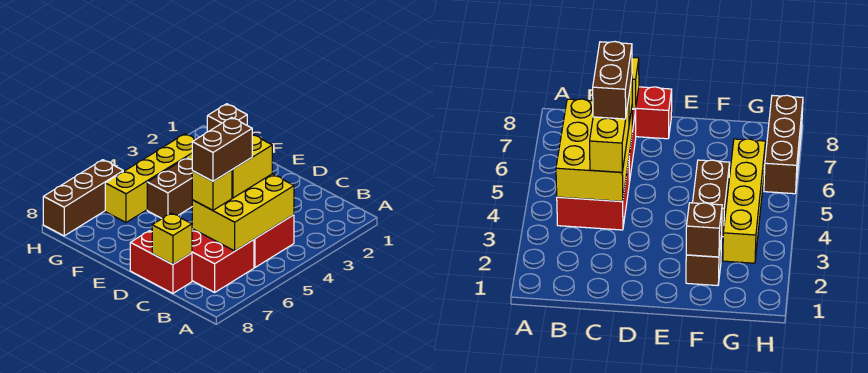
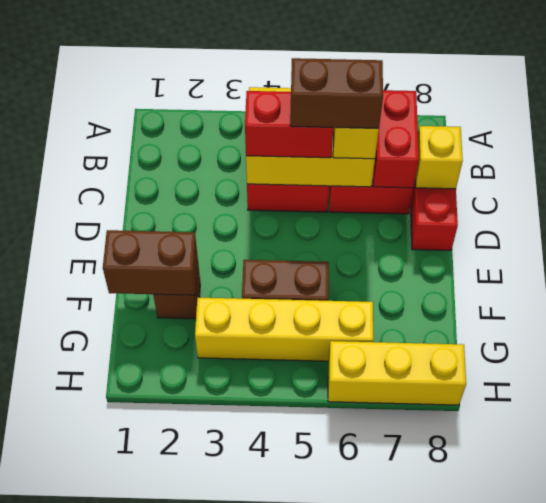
none -> red 1x2 brick [373,90,419,188]
yellow 1x2 brick [232,134,273,198] -> red 1x2 brick [245,91,333,158]
brown 1x1 brick [207,104,247,132] -> brown 1x2 brick [103,230,198,295]
brown 1x3 brick [43,160,123,236] -> yellow 1x3 brick [328,341,466,405]

